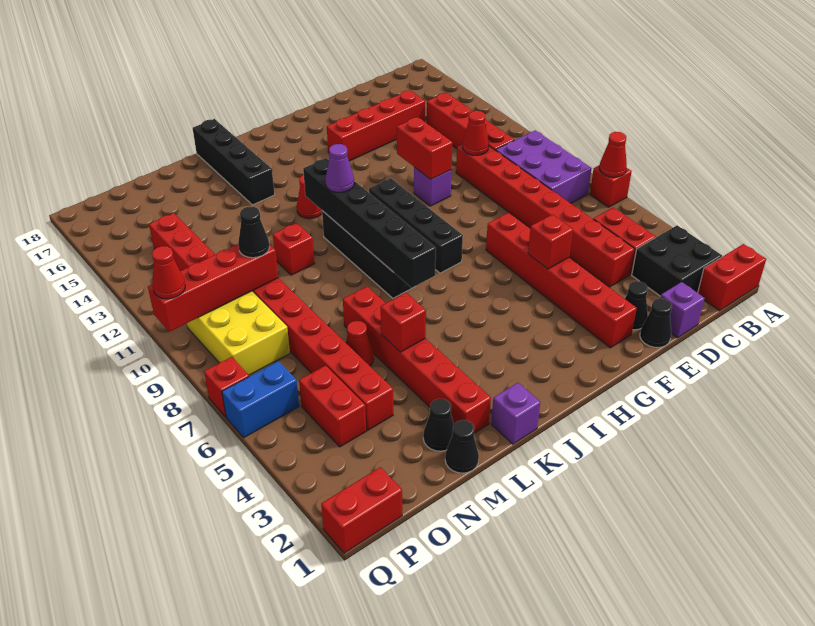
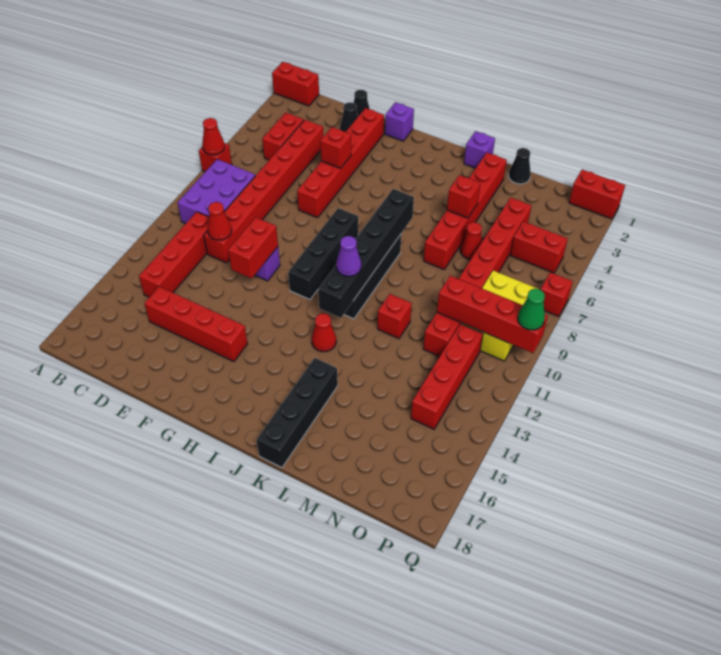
black 2x2 brick [632,225,722,296] -> none
purple 1x1 brick [661,282,705,338] -> purple 1x1 brick moved to [385,102,414,141]
black 1x1 cone [423,399,454,451] -> none
black 1x1 cone [238,206,269,258] -> none
red 1x2 brick [299,365,366,447] -> red 1x2 brick turned to [510,221,568,273]
blue 1x2 brick [222,361,299,437] -> none
red 1x1 cone [152,246,185,299] -> green 1x1 cone [518,289,545,330]

